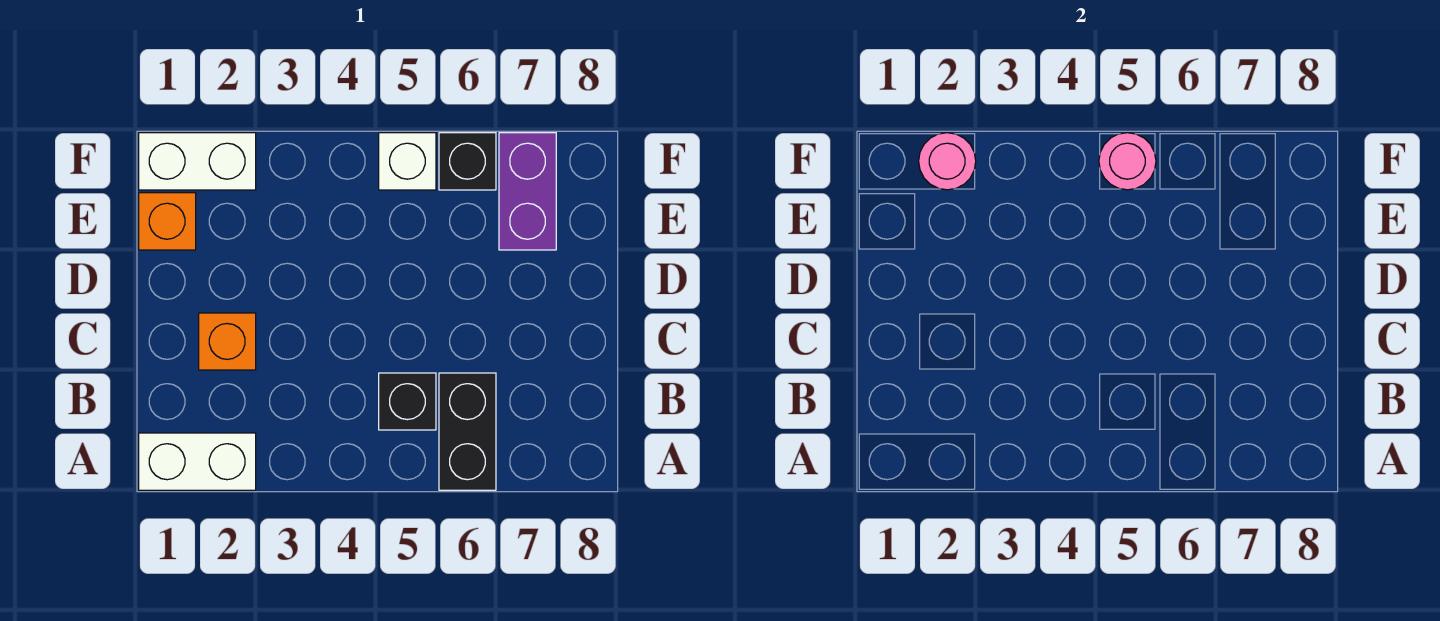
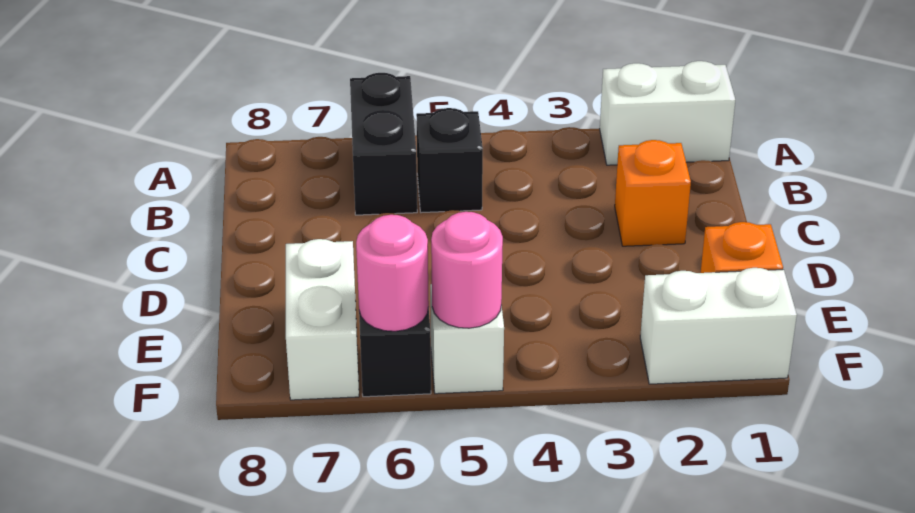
purple 1x2 brick [499,133,556,250] -> white 1x2 brick [286,239,359,400]
pink 1x1 round brick [919,133,976,190] -> pink 1x1 round brick moved to [356,215,429,331]

